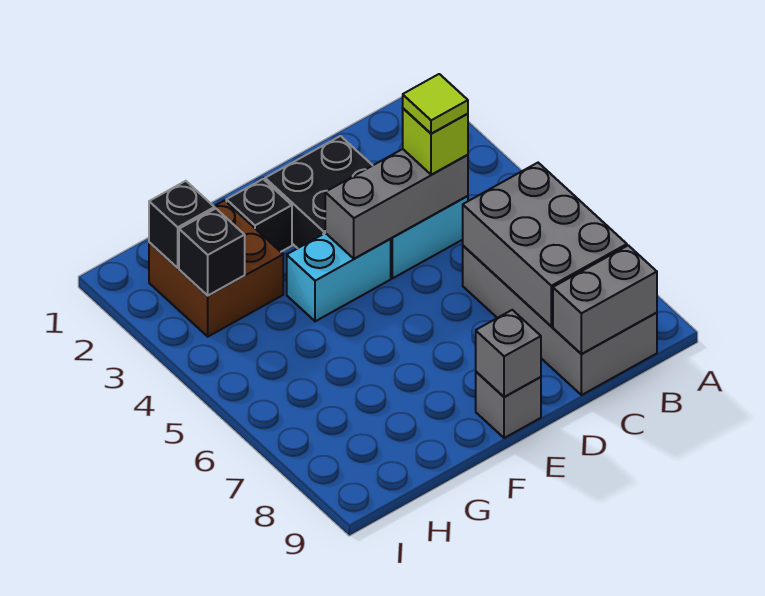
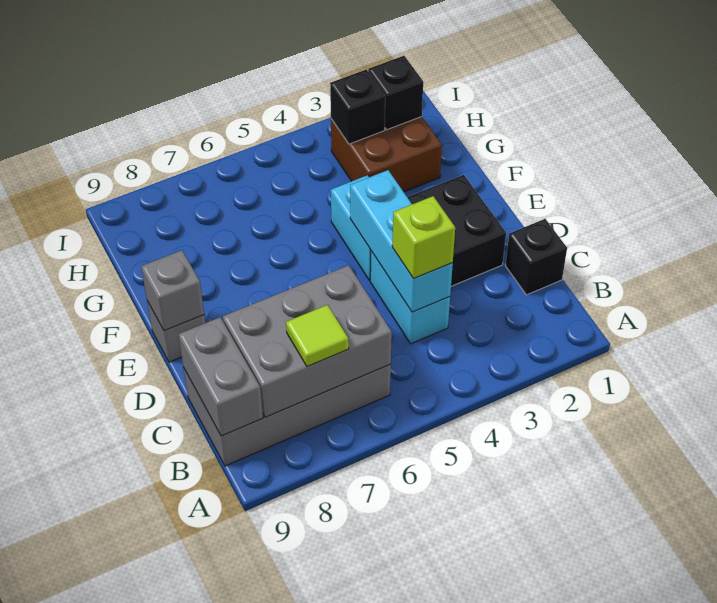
grey 1x3 brick [325,149,468,259] -> cyan 1x3 brick [350,170,453,312]
lime 1x1 tile [403,74,468,134] -> lime 1x1 tile moved to [286,305,349,367]
black 1x1 brick [226,179,292,252] -> black 1x1 brick moved to [505,219,567,295]

